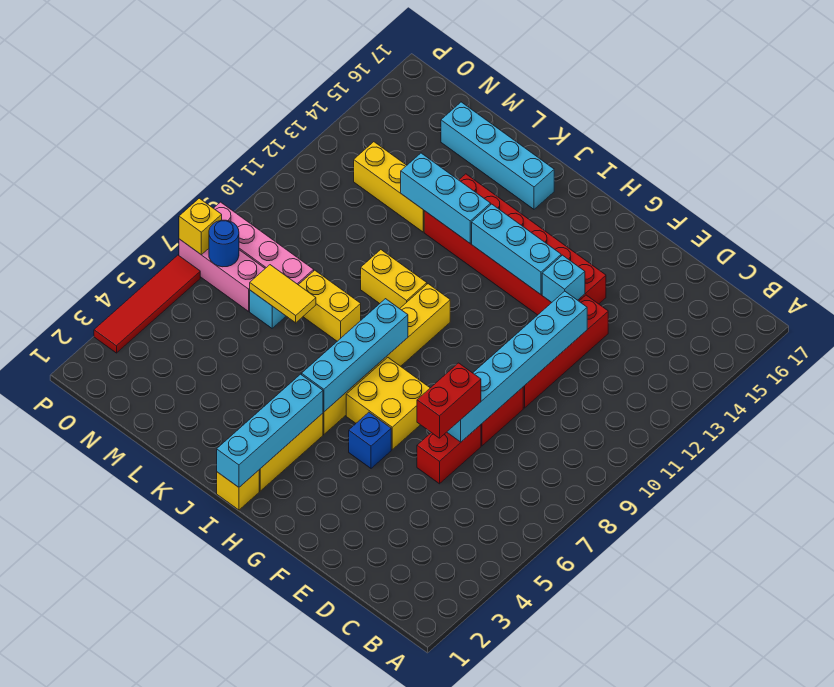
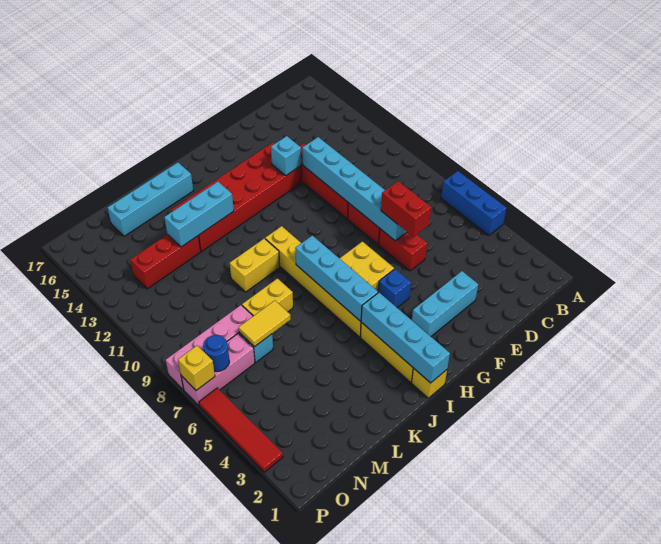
none -> blue 1x3 brick [441,171,506,235]
cyan 1x3 brick [472,204,561,294] -> cyan 1x3 brick moved to [412,271,478,336]
yellow 1x3 brick [354,142,424,232] -> red 1x3 brick [130,235,201,289]

